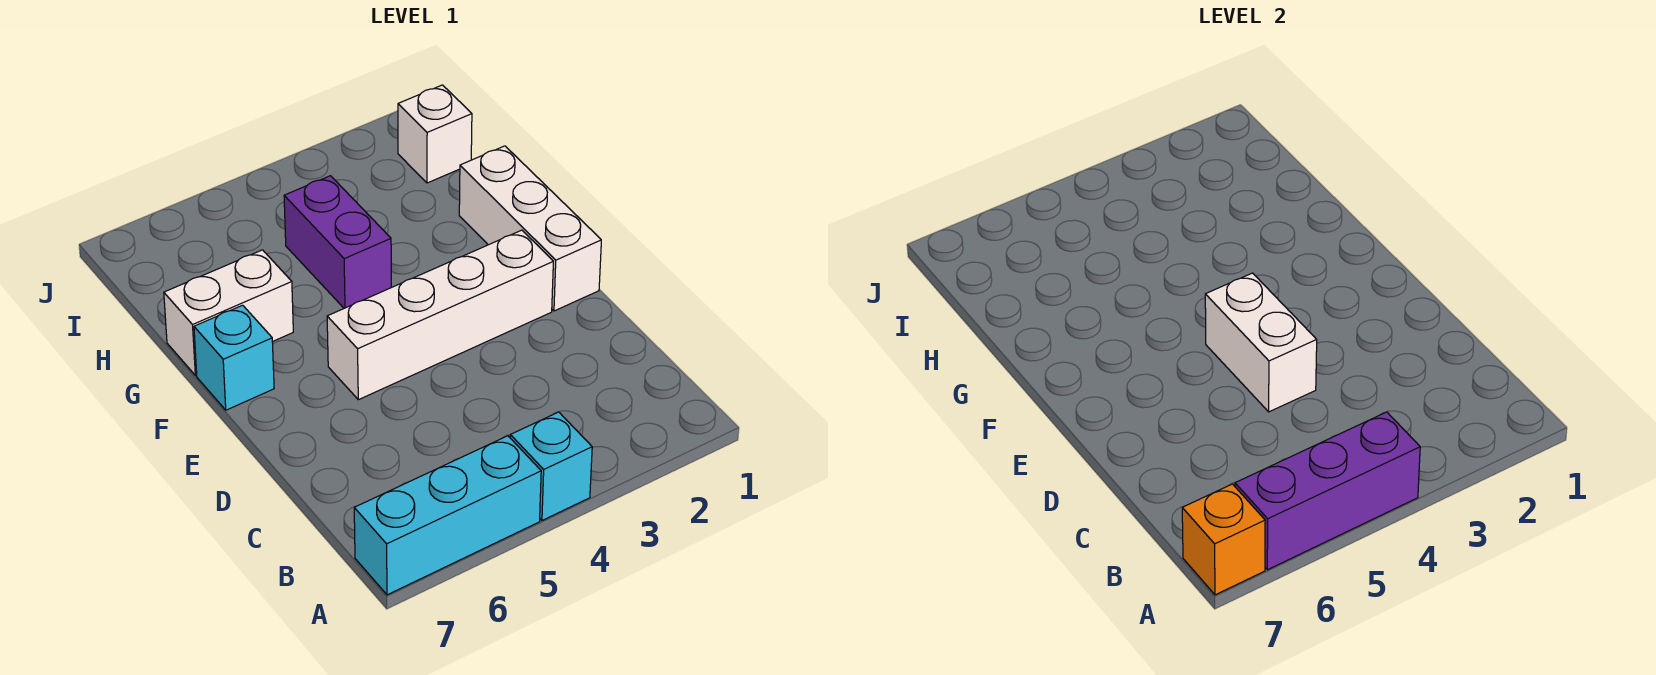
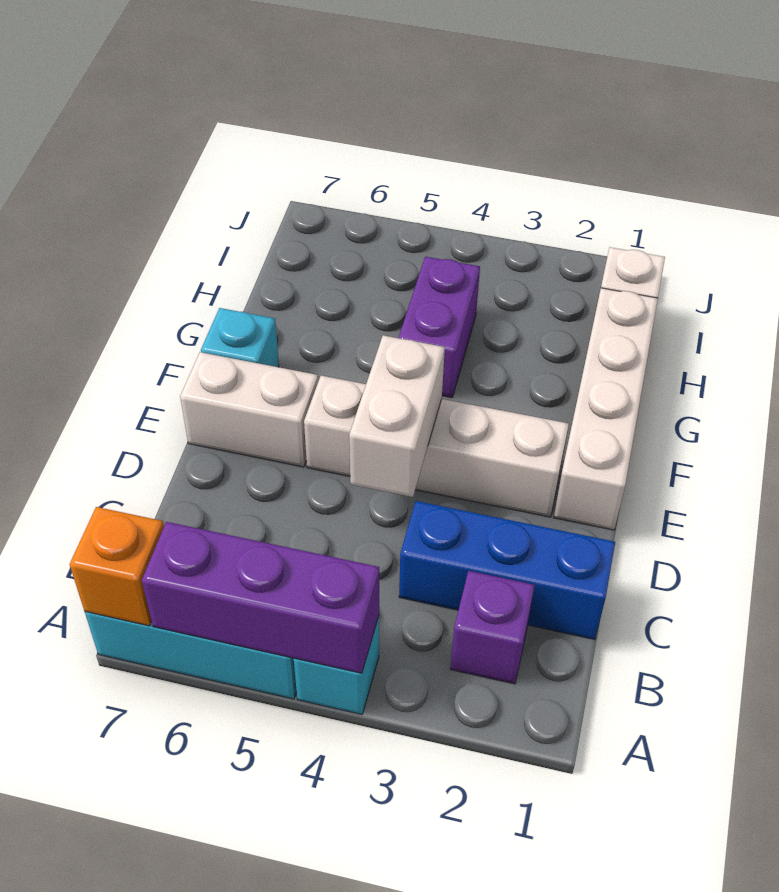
none -> purple 1x1 brick [450,571,534,684]
none -> blue 1x3 brick [399,501,615,639]
white 1x3 brick [459,146,601,311] -> white 1x4 brick [554,288,658,530]
white 1x2 brick [164,250,293,375] -> white 1x2 brick moved to [180,352,318,467]

